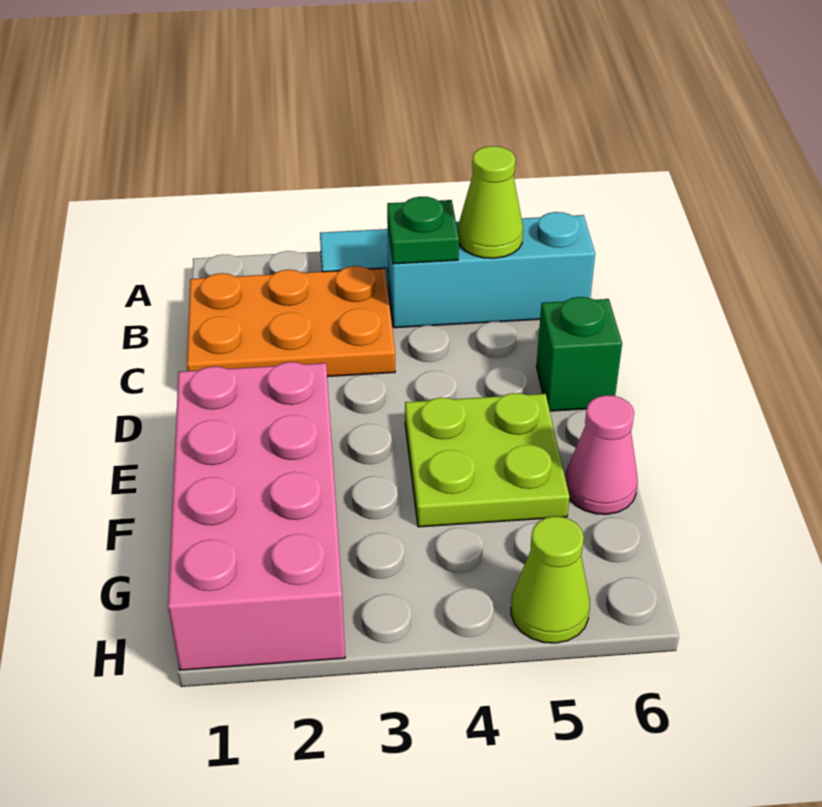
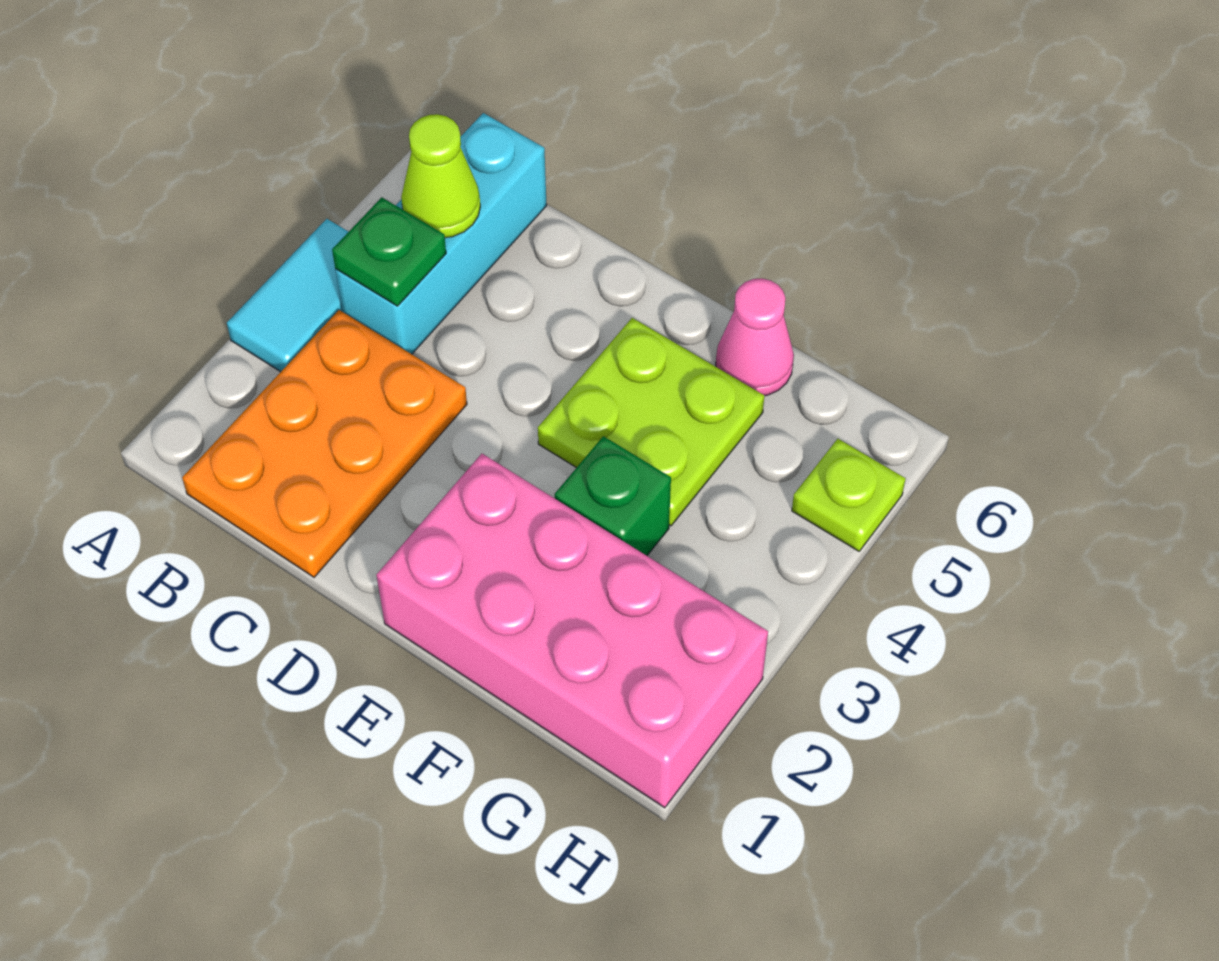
green 1x1 brick [536,297,622,411] -> green 1x1 brick moved to [555,436,671,556]
lime 1x1 cone [511,516,590,643] -> lime 1x1 plate [792,439,906,551]

